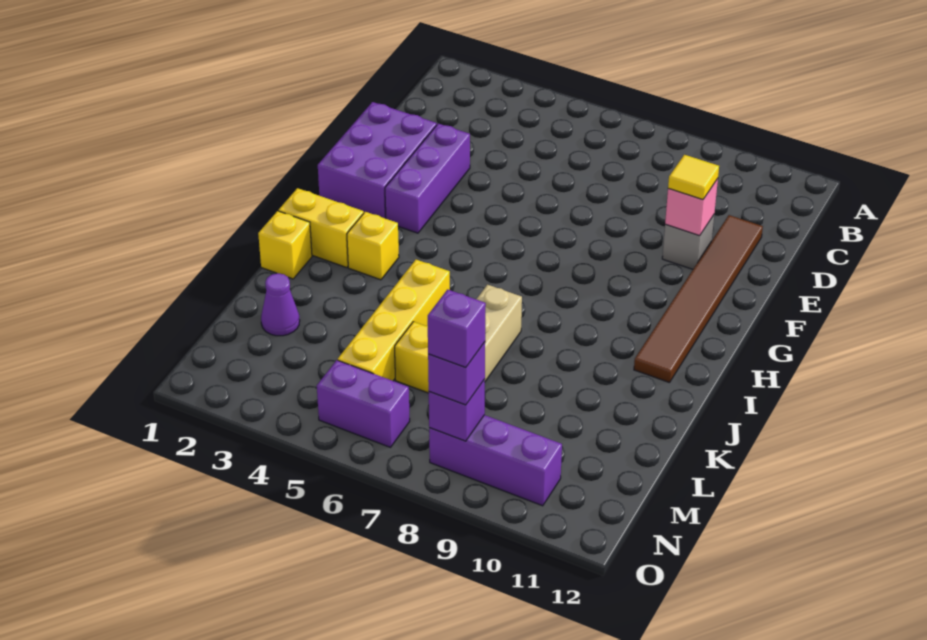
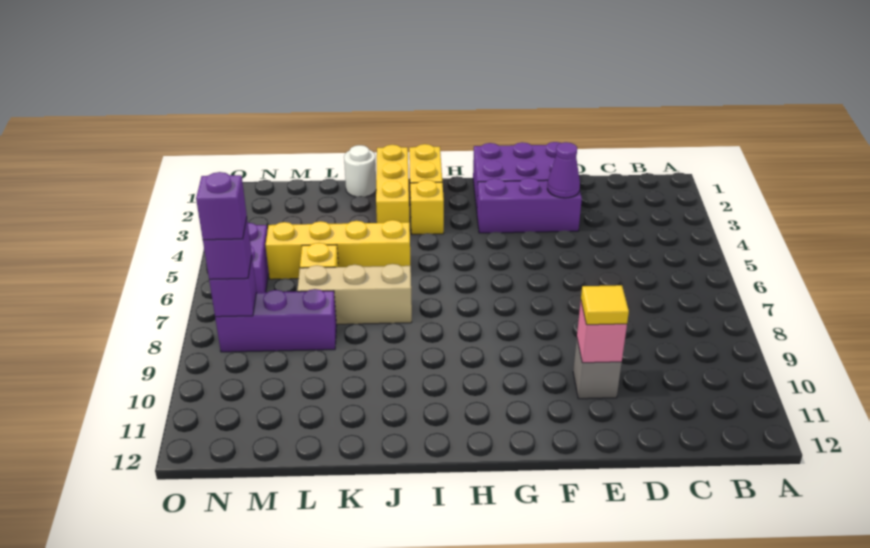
brown 1x6 tile [634,215,763,383] -> none
yellow 1x1 brick [258,211,312,279] -> yellow 1x3 brick [376,145,409,223]
none -> white 1x1 round brick [344,145,376,197]
purple 1x1 cone [261,273,300,336] -> purple 1x1 cone moved to [547,142,580,198]
purple 1x3 brick [429,415,562,506] -> purple 1x3 brick turned to [215,289,337,352]

